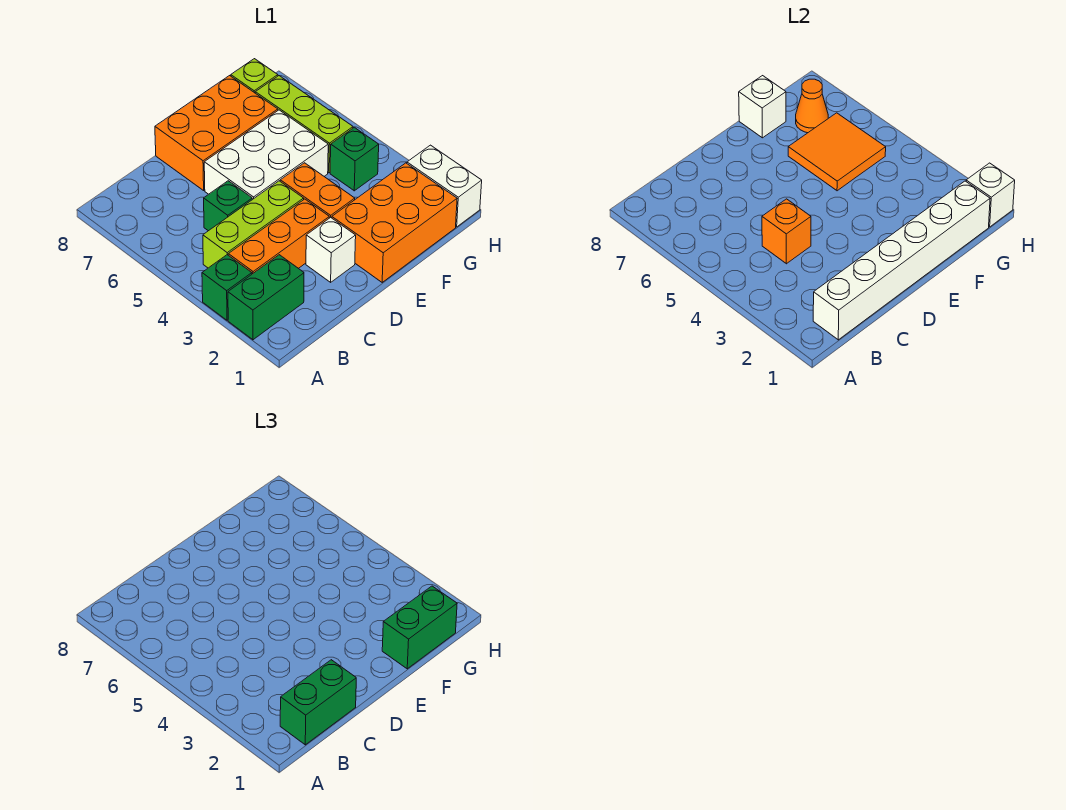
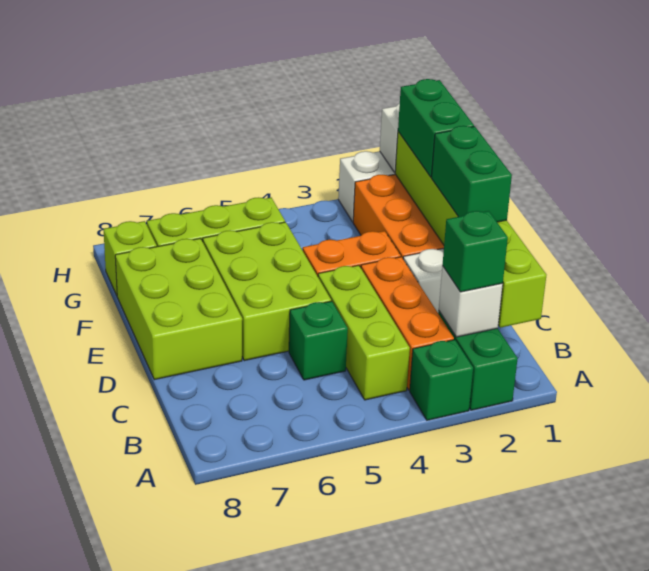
white 1x6 brick [813,181,990,340] -> lime 1x6 brick [395,132,546,328]
green 1x2 brick [280,660,356,745] -> green 1x2 brick moved to [432,126,512,222]
orange 1x1 brick [762,199,811,264] -> none
white 2x3 brick [204,110,328,200] -> lime 2x3 brick [203,222,331,361]
orange 2x3 brick [155,76,278,190] -> lime 2x3 brick [115,238,242,380]
orange 2x2 tile [788,113,886,191] -> none
white 1x1 brick [739,76,786,138] -> white 1x1 brick moved to [439,266,503,337]
green 1x1 brick [330,127,379,191] -> green 1x1 brick moved to [443,211,508,292]
orange 1x1 cone [796,79,828,133] -> none

